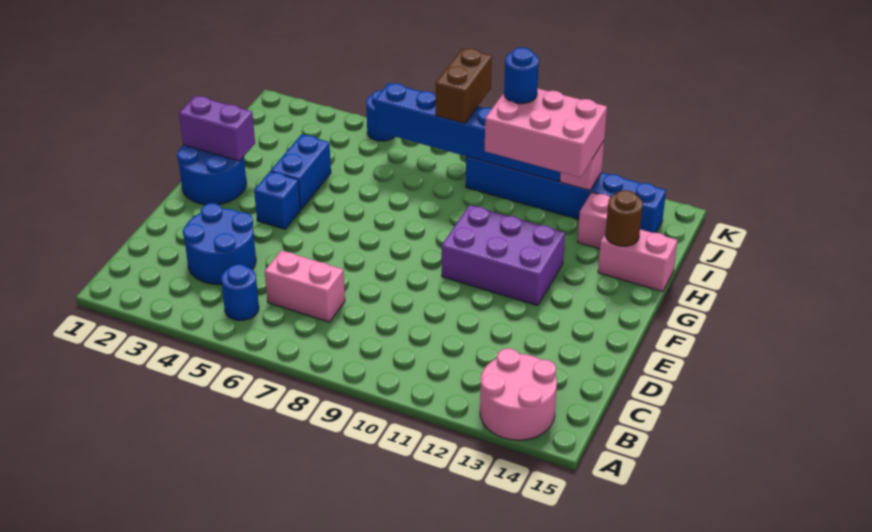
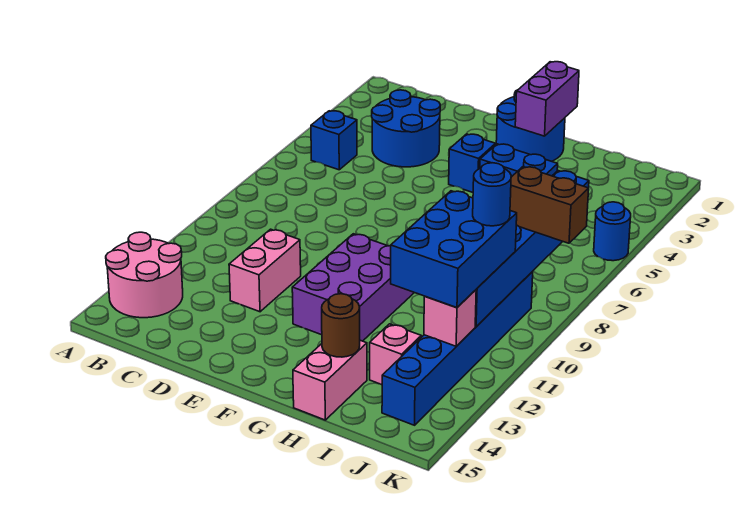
blue 1x1 round brick [221,264,259,321] -> blue 1x1 brick [311,111,357,170]
pink 1x2 brick [265,250,345,322] -> pink 1x2 brick moved to [229,229,301,312]
pink 2x3 brick [485,88,607,178] -> blue 2x3 brick [391,191,517,308]

